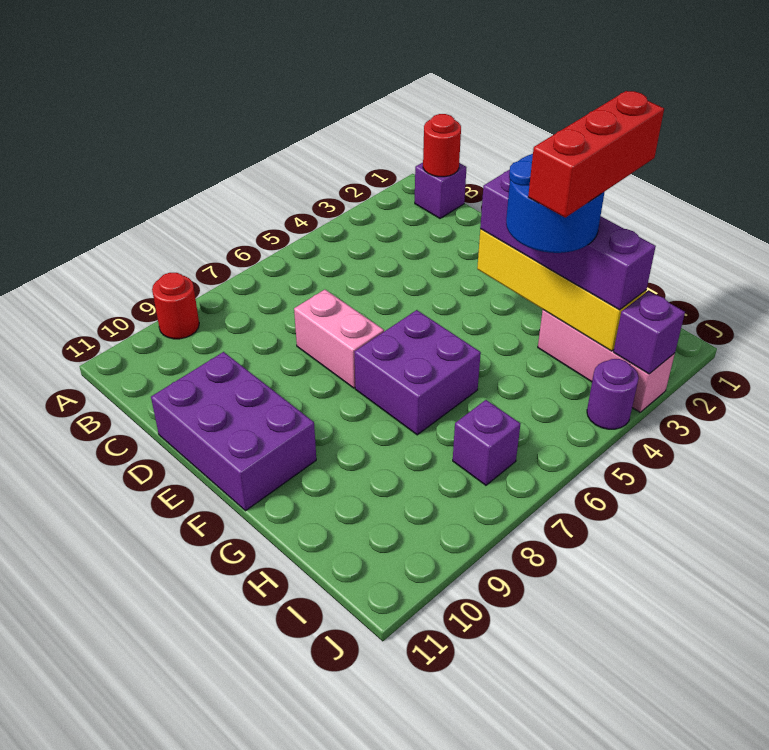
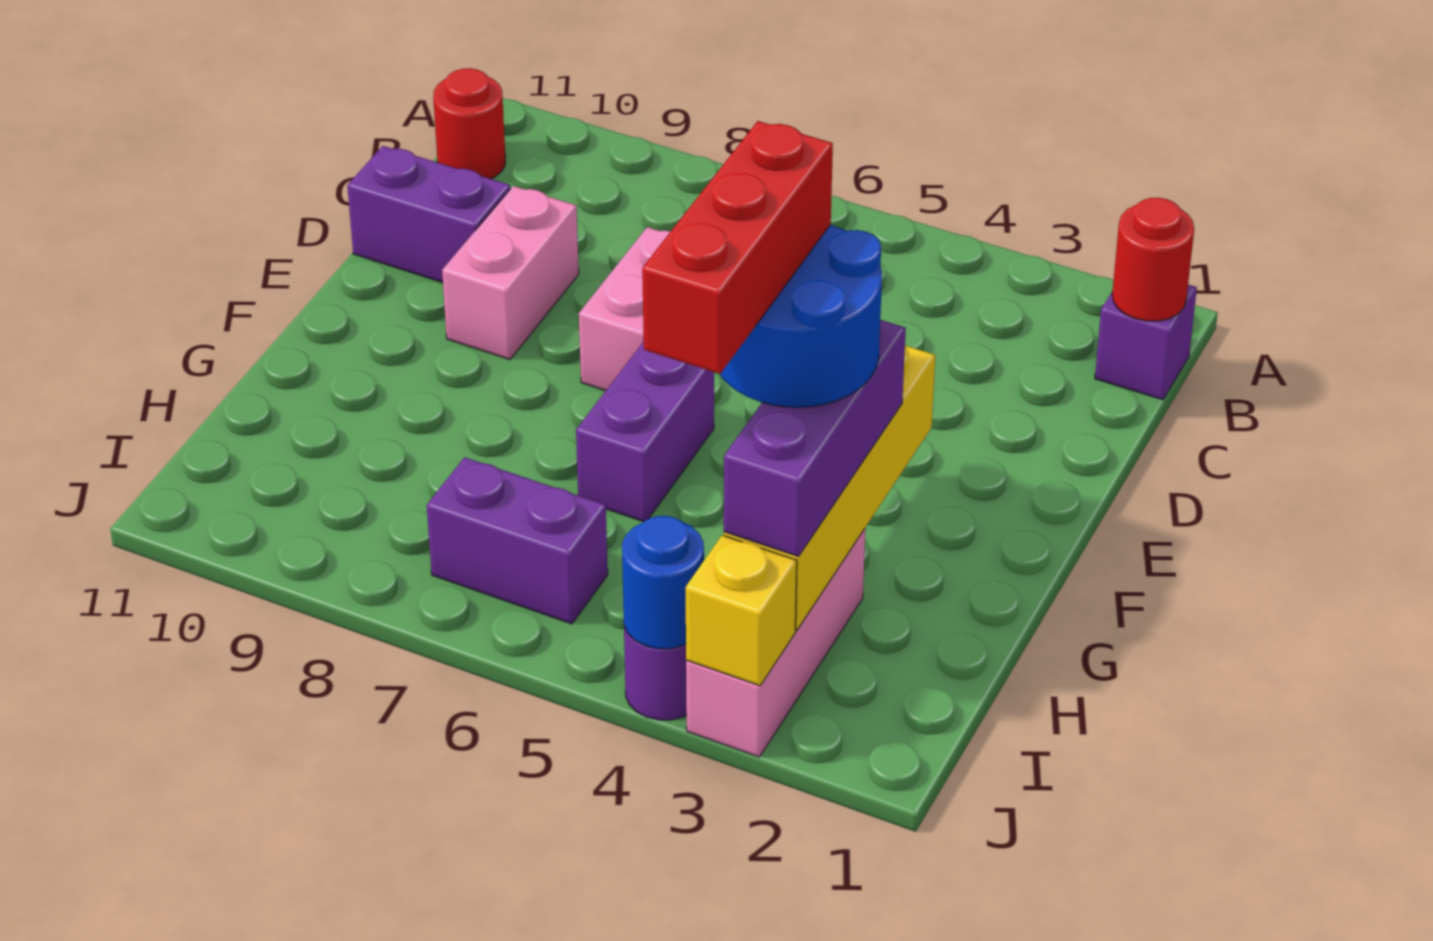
red 1x1 round brick [152,273,199,339] -> red 1x1 round brick moved to [433,68,505,179]
none -> pink 1x2 brick [442,186,579,360]
purple 2x3 brick [151,352,316,511] -> purple 1x2 brick [347,146,510,283]
purple 1x4 brick [480,170,656,310] -> purple 1x3 brick [724,320,906,556]
purple 2x2 brick [355,310,481,435] -> purple 1x2 brick [576,342,714,522]
red 1x3 brick [528,91,664,218] -> red 1x3 brick turned to [642,121,833,374]
purple 1x1 brick [453,400,520,485] -> purple 1x2 brick [427,457,608,624]
purple 1x1 brick [614,291,685,374] -> yellow 1x1 brick [686,535,797,686]
none -> blue 1x1 round brick [622,516,704,649]

